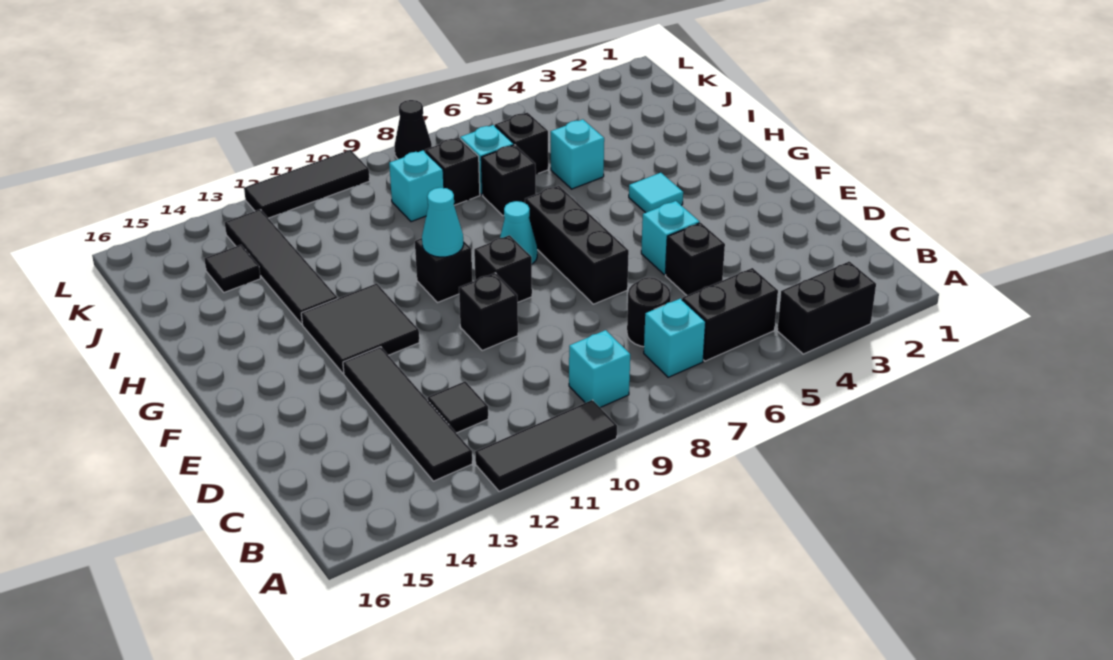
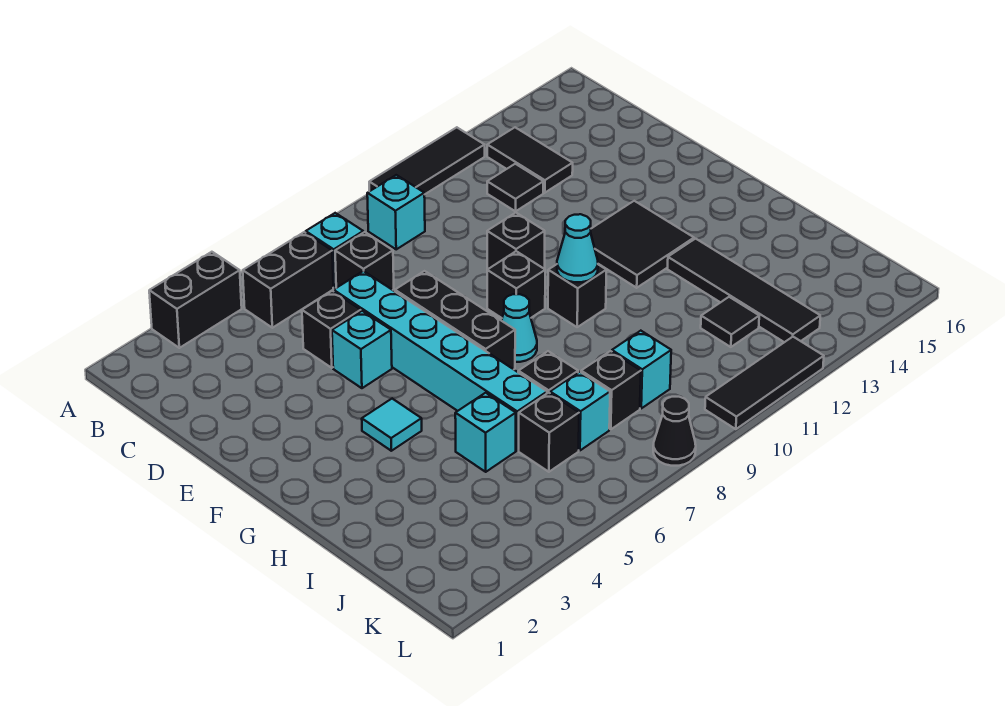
black 1x4 tile [343,347,472,481] -> black 1x2 tile [487,127,573,193]
black 1x1 round brick [627,277,671,347] -> black 1x1 brick [335,232,394,290]
none -> cyan 1x6 brick [334,271,547,451]
black 1x1 tile [204,245,261,292] -> black 1x1 tile moved to [701,297,759,347]

